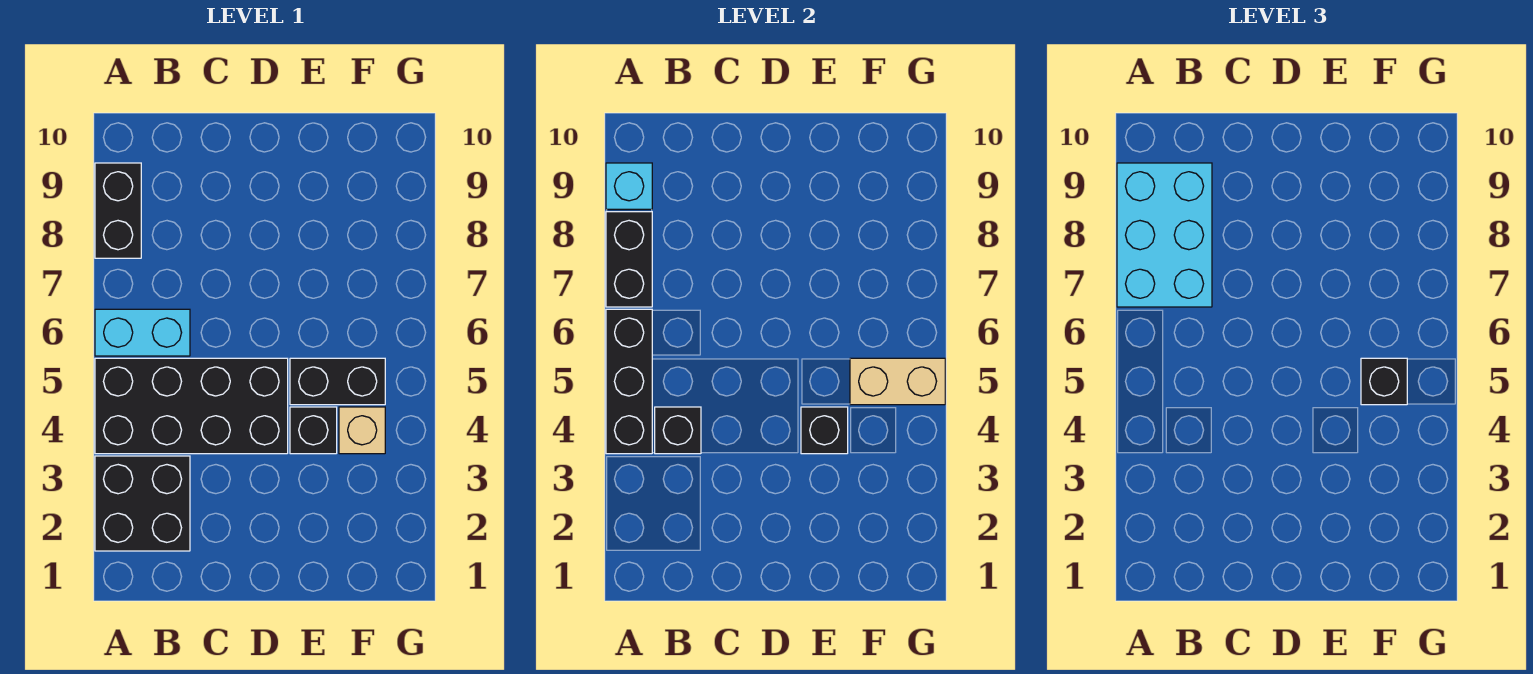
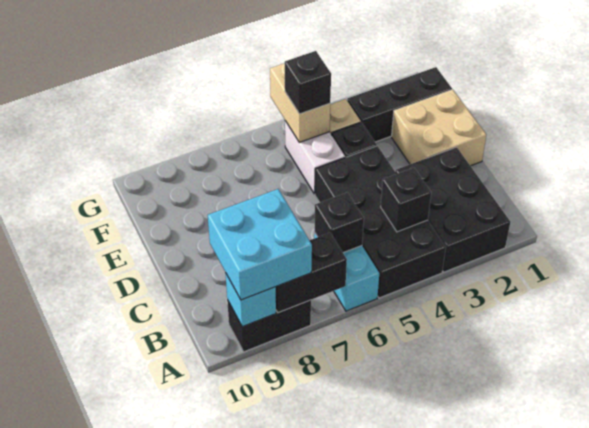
black 2x2 brick [95,456,190,551] -> black 2x3 brick [396,147,510,272]
black 1x3 brick [606,309,652,454] -> black 1x3 brick moved to [347,67,452,142]
cyan 2x3 brick [1117,163,1212,307] -> cyan 2x2 brick [208,189,312,300]
none -> tan 2x2 brick [392,89,486,166]
black 1x1 brick [801,407,848,454] -> black 1x1 brick moved to [315,193,364,253]
black 1x2 brick [290,358,385,405] -> white 1x2 brick [285,121,345,194]

